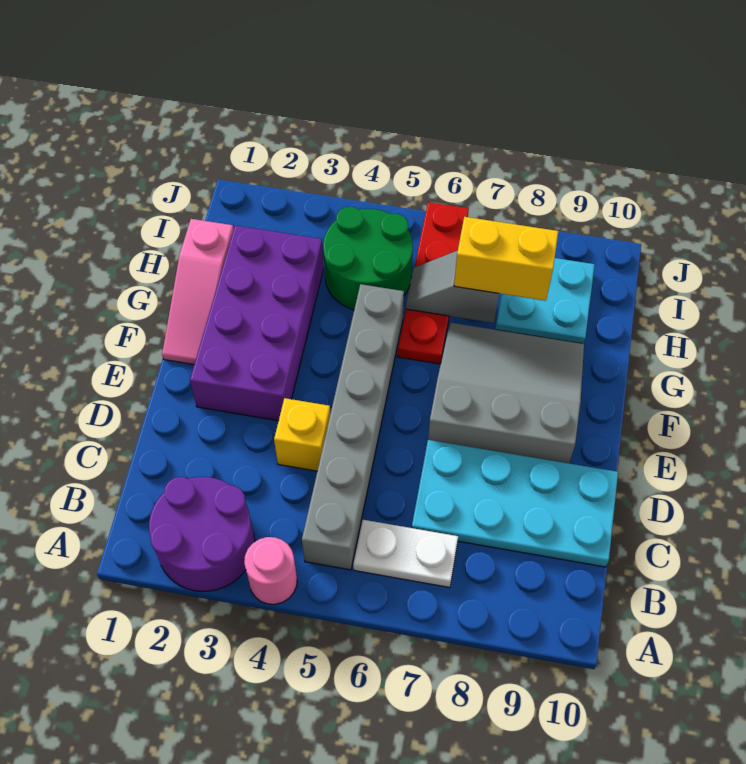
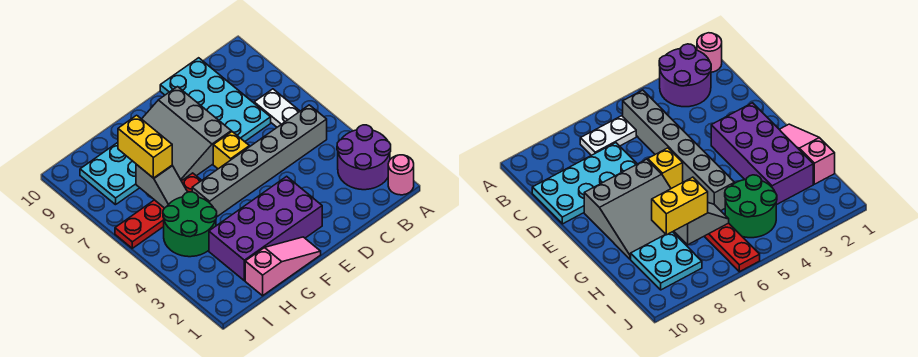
pink 1x1 round brick [244,537,297,604] -> pink 1x1 round brick moved to [388,155,414,195]
yellow 1x1 brick [274,398,330,471] -> yellow 1x1 brick moved to [213,132,249,169]

